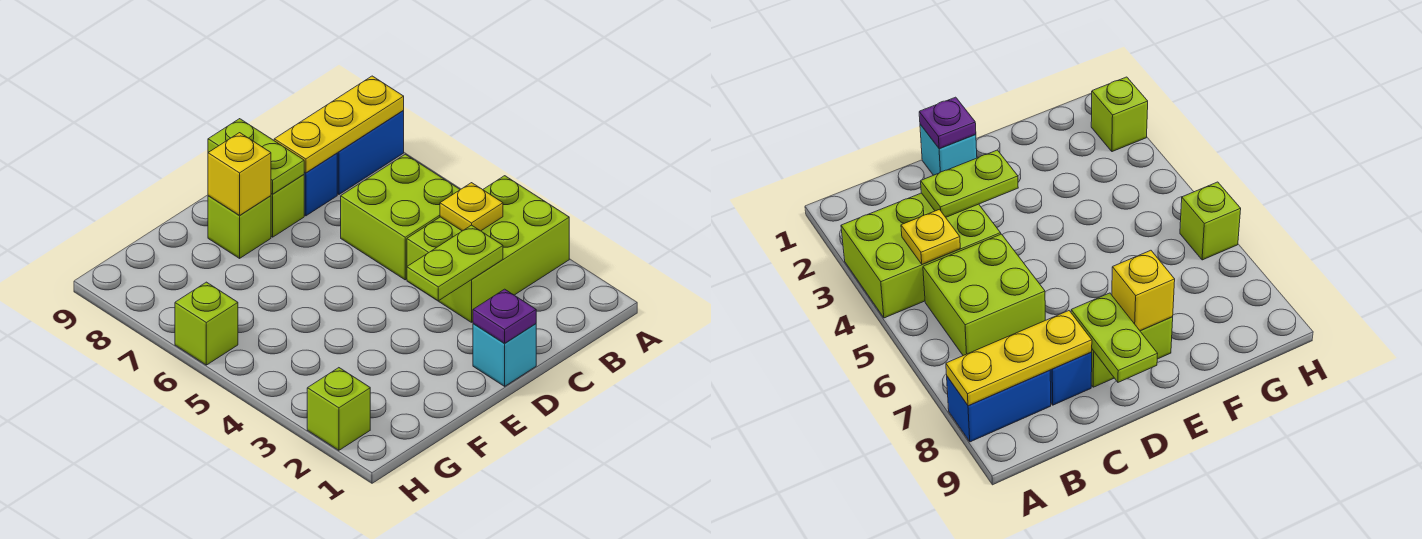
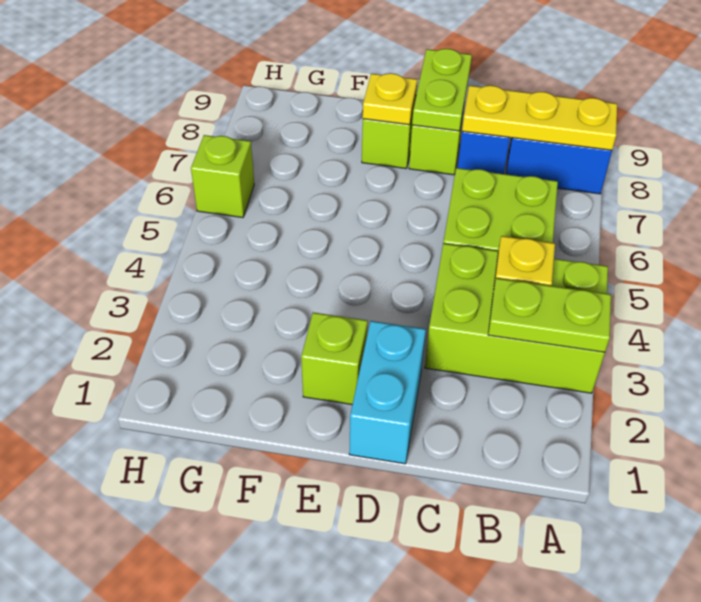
lime 1x2 plate [407,225,503,301] -> lime 1x2 plate moved to [488,278,611,352]
cyan 1x1 brick [473,324,536,386] -> cyan 1x2 brick [349,321,426,464]
purple 1x1 plate [473,289,536,343] -> none
yellow 1x1 brick [208,133,271,215] -> yellow 1x1 plate [363,73,417,125]
lime 1x1 brick [307,368,370,450] -> lime 1x1 brick moved to [301,312,368,405]

